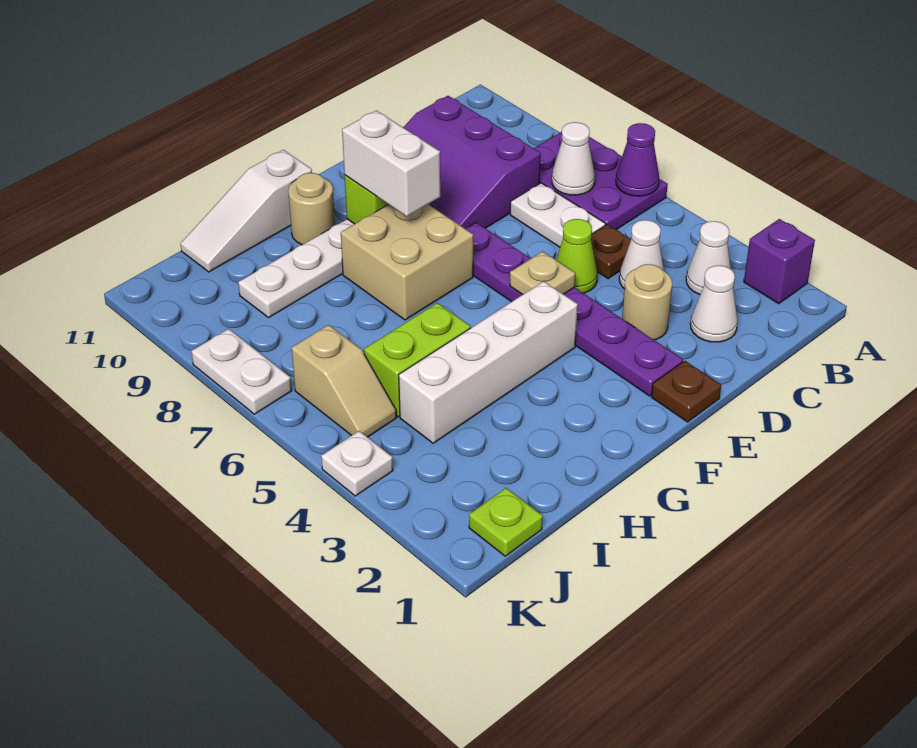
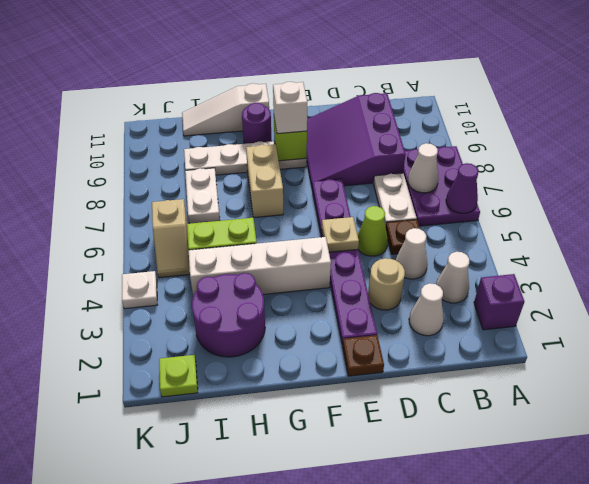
tan 2x2 brick [341,204,473,320] -> tan 1x2 brick [246,144,283,218]
white 1x2 brick [342,110,440,216] -> white 1x1 brick [273,82,307,134]
tan 1x1 round brick [288,173,335,245] -> purple 1x1 round brick [242,103,271,144]
none -> purple 2x2 round brick [192,273,265,357]
white 1x2 plate [191,329,292,414] -> white 1x2 plate moved to [185,168,220,224]

